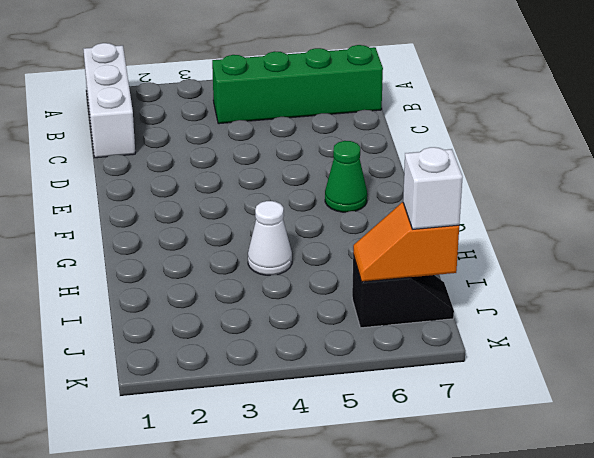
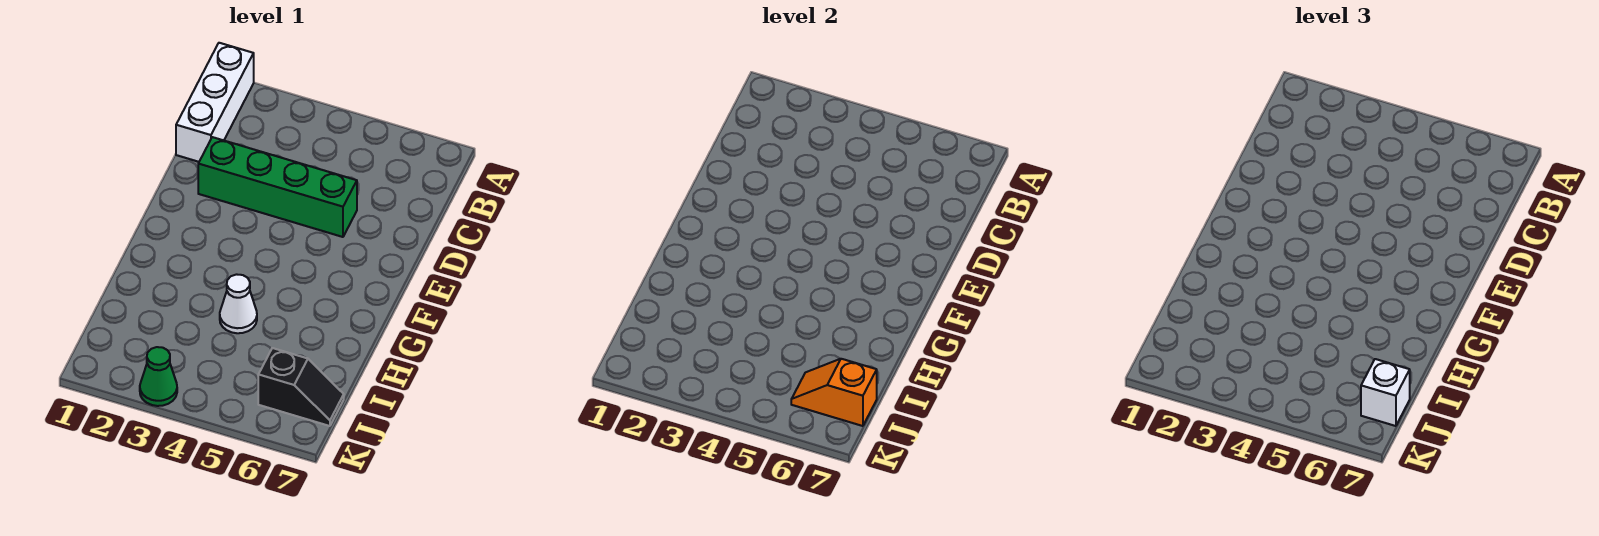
green 1x4 brick [212,45,383,124] -> green 1x4 brick moved to [198,137,357,237]
green 1x1 cone [325,141,367,212] -> green 1x1 cone moved to [140,347,177,406]

